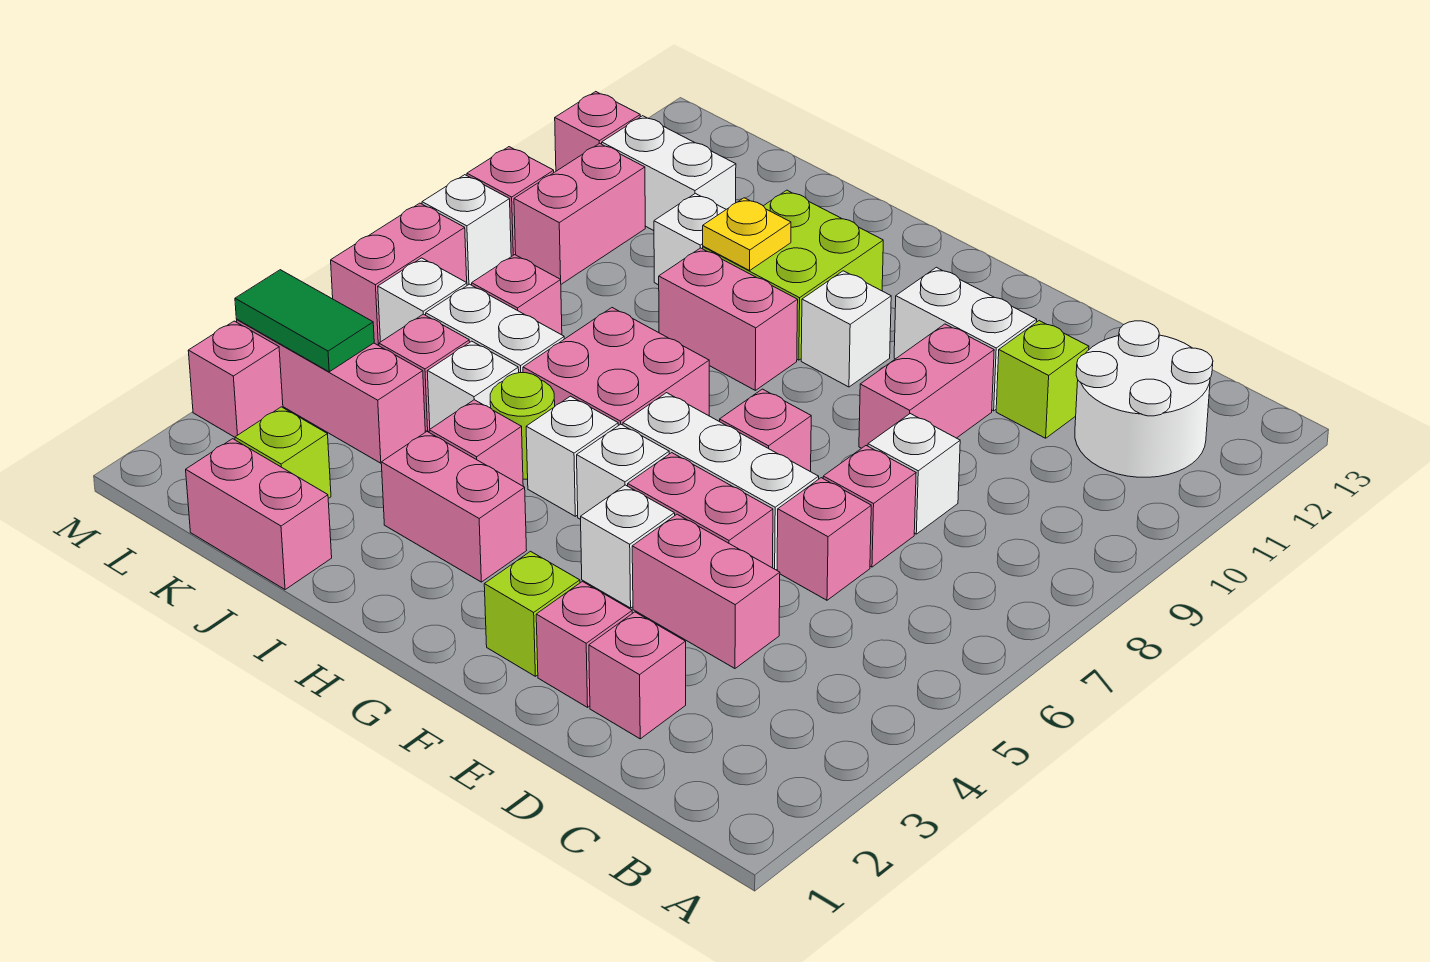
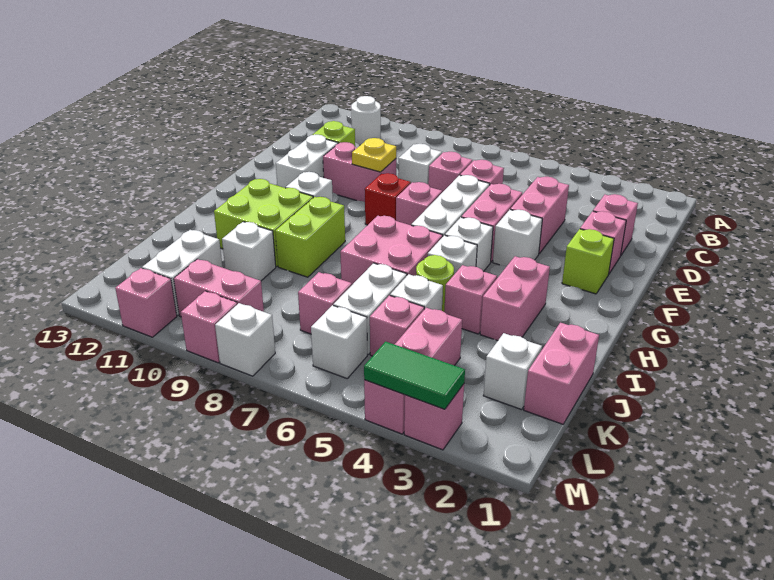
white 2x2 round brick [1075,321,1213,477] -> white 1x1 round brick [351,96,381,145]
none -> red 1x1 brick [365,173,411,225]
pink 1x2 brick [659,248,798,390] -> lime 1x2 brick [275,197,345,277]
yellow 1x1 plate [703,198,791,270] -> yellow 1x1 plate moved to [352,138,396,172]
lime 1x1 brick [235,407,331,499] -> white 1x1 brick [483,333,542,410]
green 1x2 tile [235,270,374,372] -> green 1x2 tile turned to [364,342,465,409]
pink 1x2 brick [331,203,467,346] -> none

